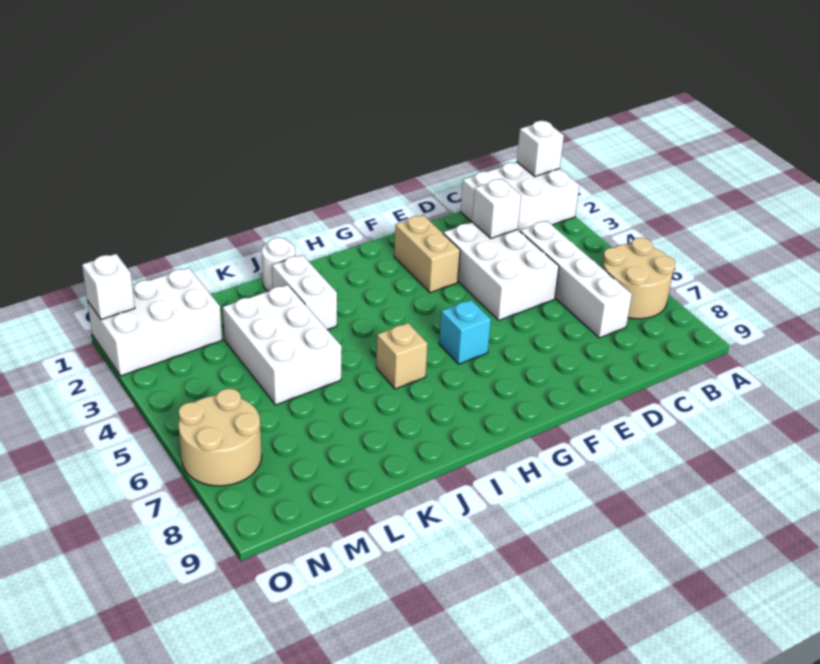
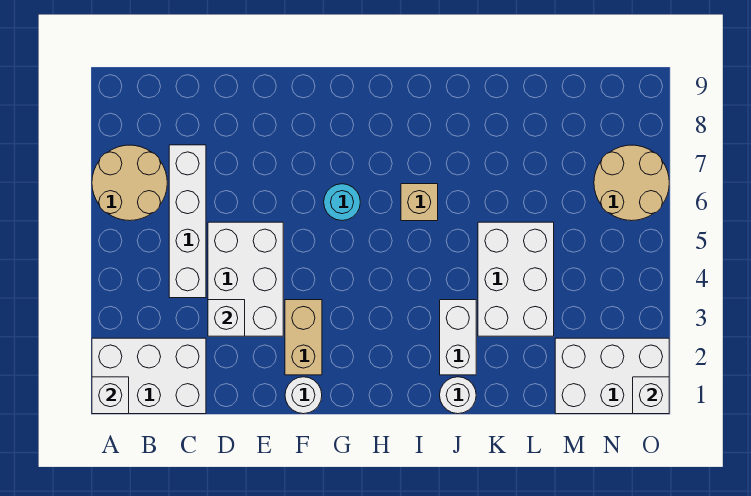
none -> white 1x1 round brick [285,377,322,414]
cyan 1x1 brick [439,300,491,364] -> cyan 1x1 round brick [324,184,360,220]

